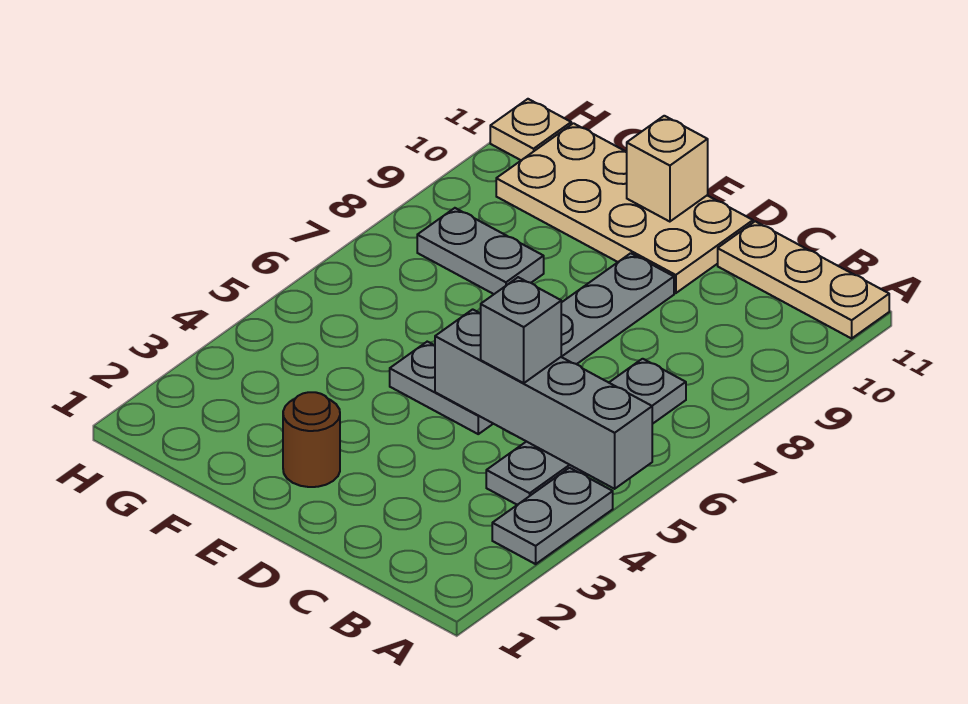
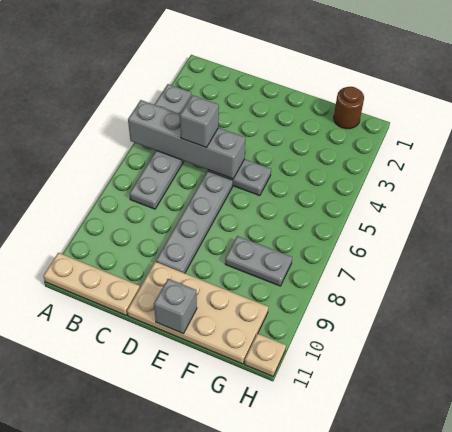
brown 1x1 round brick [283,392,340,487] -> brown 1x1 round brick moved to [334,87,364,129]
tan 1x1 brick [627,116,708,222] -> grey 1x1 brick [154,279,197,334]

